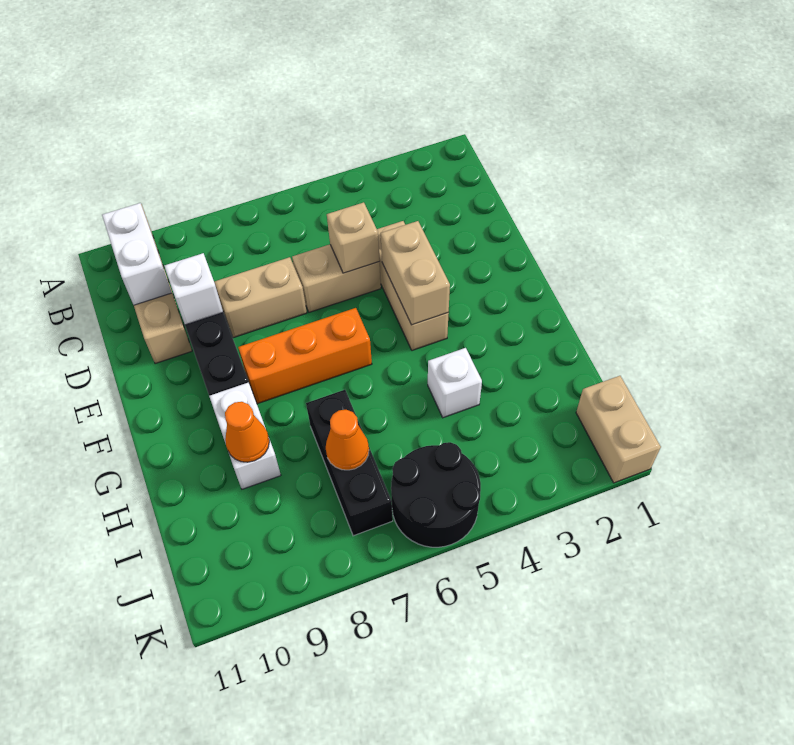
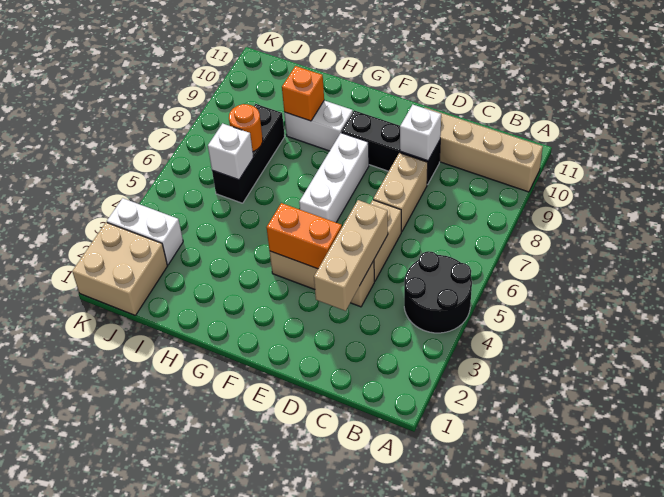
white 1x2 brick [102,203,172,305] -> white 1x2 brick moved to [107,198,183,265]
tan 1x1 brick [327,202,380,273] -> tan 1x3 brick [314,200,388,311]
tan 1x2 brick [380,221,450,325] -> orange 1x2 brick [266,203,342,269]
orange 1x3 brick [238,308,372,404] -> white 1x3 brick [299,133,369,222]
white 1x1 brick [428,348,482,418] -> white 1x1 brick moved to [208,123,253,180]
black 1x3 brick [306,390,393,536] -> black 1x3 brick turned to [212,104,285,203]
orange 1x1 cone [225,402,269,462] -> orange 1x1 brick [282,66,324,121]
orange 1x1 cone [326,410,369,470] -> orange 1x1 round brick [229,104,263,151]
tan 1x2 brick [576,376,661,483] -> tan 2x2 brick [72,222,167,315]
black 2x2 round brick [391,442,481,547] -> black 2x2 round brick moved to [404,251,472,333]

